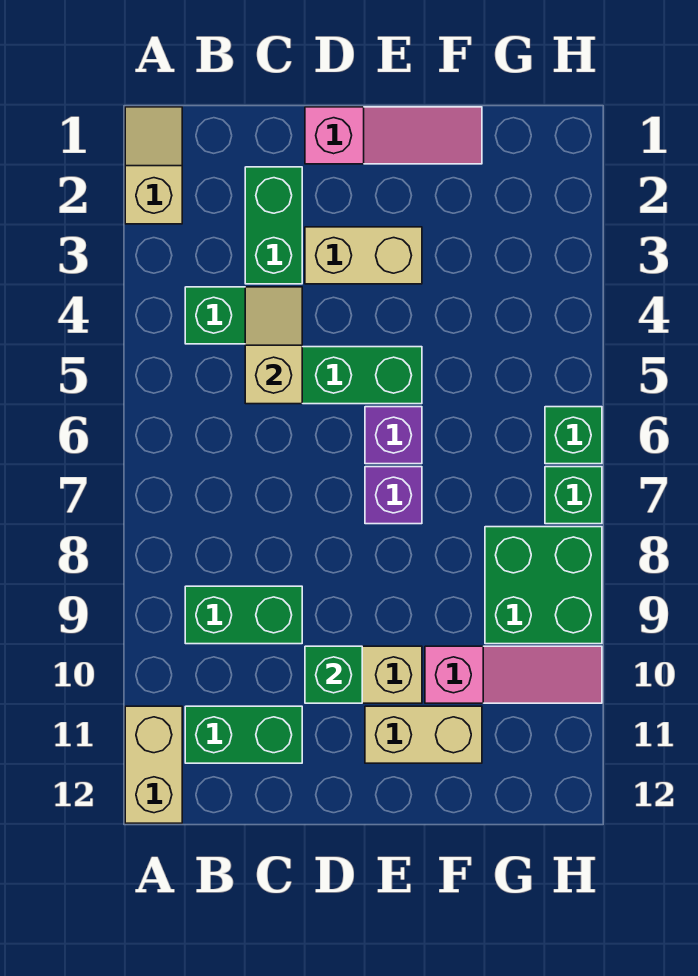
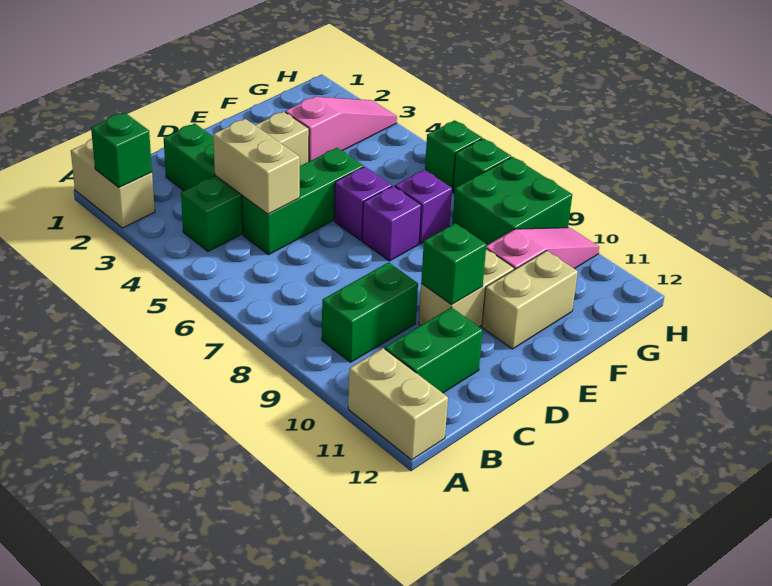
tan 1x2 slope [125,107,182,224] -> tan 1x2 brick [71,139,155,228]
none -> green 1x1 brick [91,113,152,187]
tan 1x2 slope [245,287,302,404] -> tan 1x2 brick [213,119,300,214]
pink 1x3 slope [305,107,482,164] -> pink 1x3 slope moved to [285,97,397,161]
none -> purple 1x1 brick [395,170,452,244]

